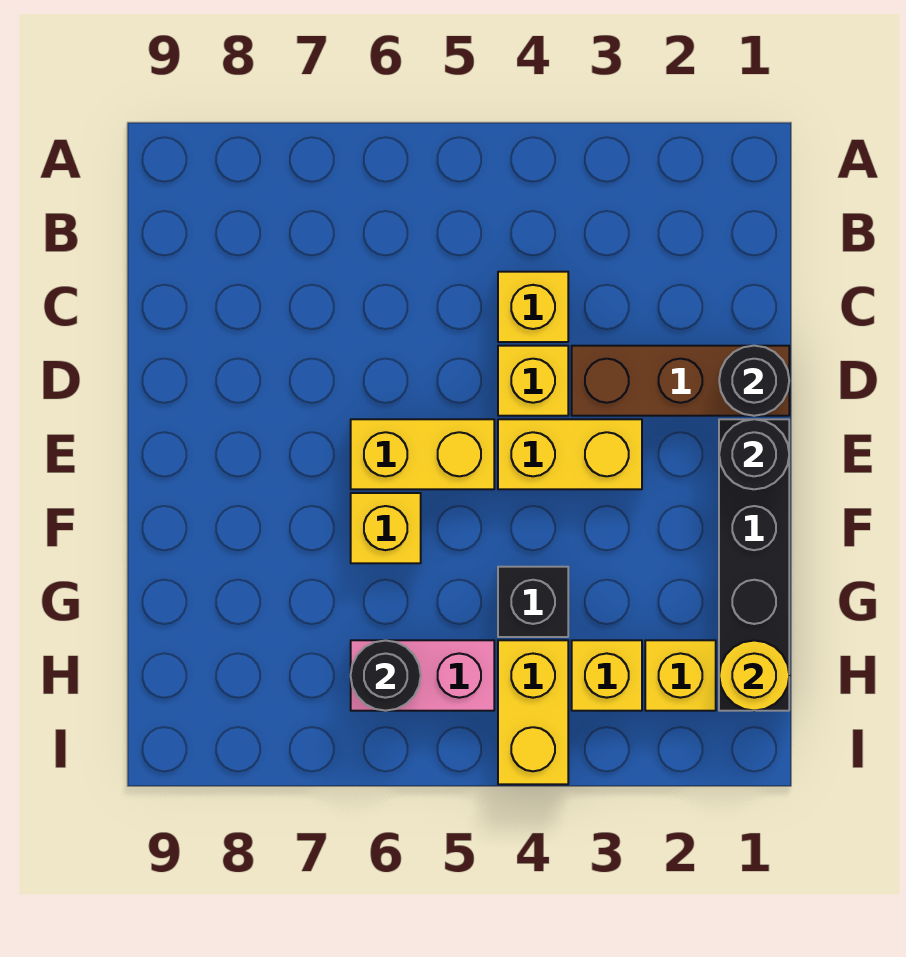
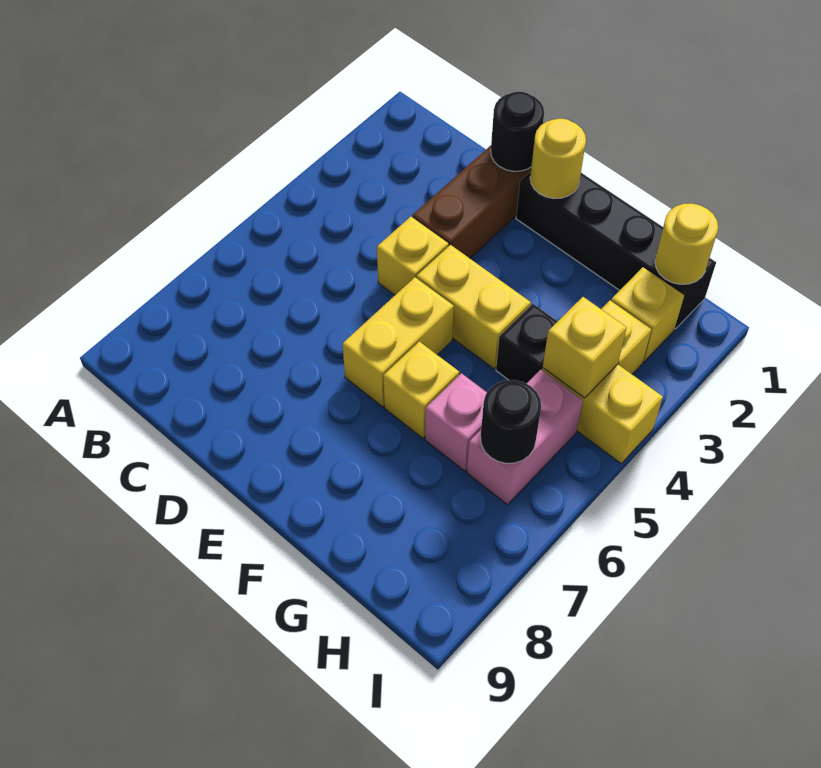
yellow 1x1 brick [498,272,568,342] -> yellow 1x1 brick moved to [543,297,627,398]
black 1x1 round brick [719,419,789,489] -> yellow 1x1 round brick [530,119,586,199]
yellow 1x2 brick [498,419,642,489] -> yellow 1x2 brick turned to [417,245,531,369]
none -> pink 1x1 brick [425,373,487,471]

